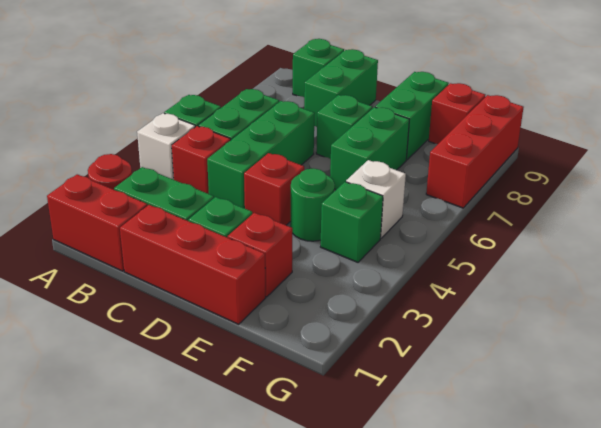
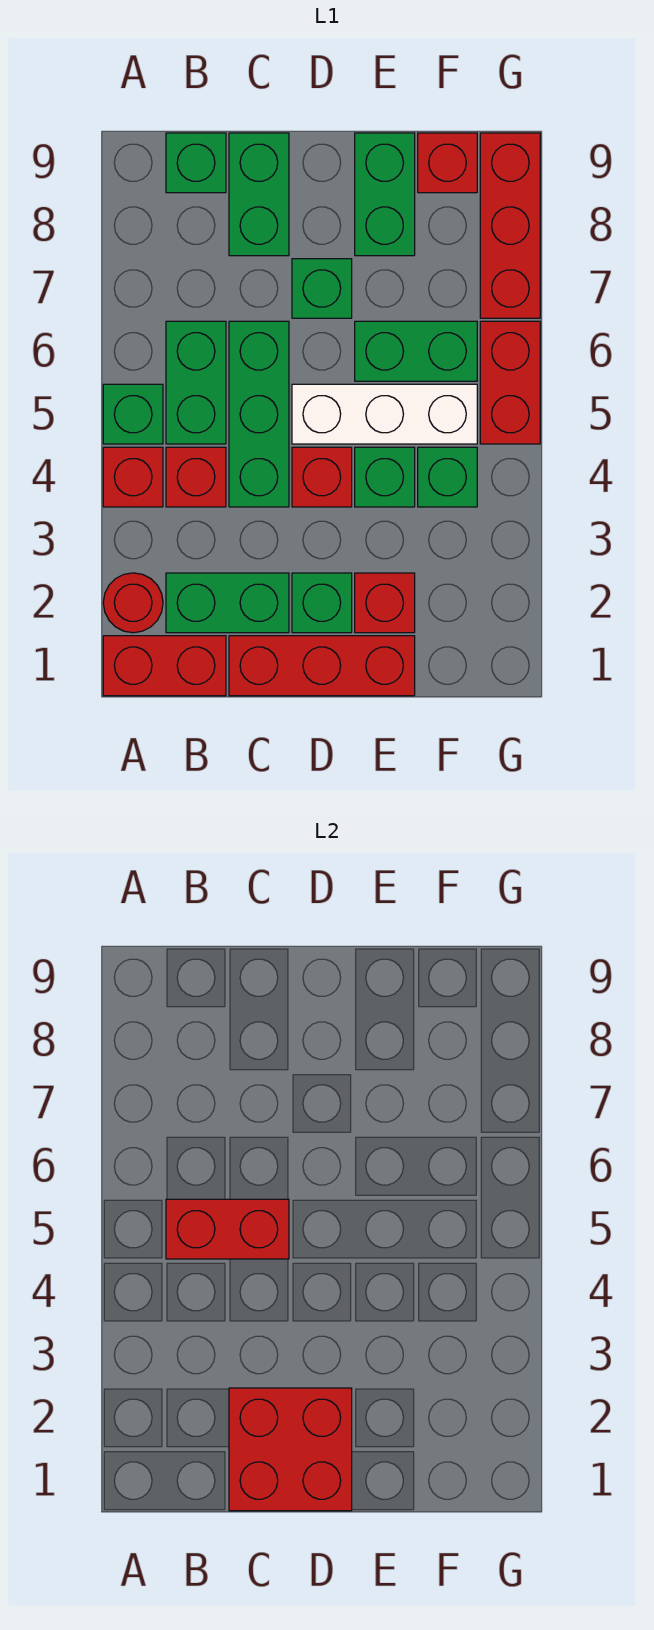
white 1x1 brick [137,113,195,180] -> red 1x1 brick [103,447,163,507]
none -> red 1x2 brick [166,1199,289,1259]
none -> red 2x2 brick [229,1388,352,1511]
green 1x1 round brick [290,168,335,241] -> green 1x1 brick [355,447,415,507]
green 1x2 brick [330,107,409,190] -> green 1x2 brick turned to [355,321,477,381]
white 1x1 brick [346,160,406,238] -> white 1x3 brick [292,384,477,444]
none -> red 1x2 brick [480,321,540,444]

